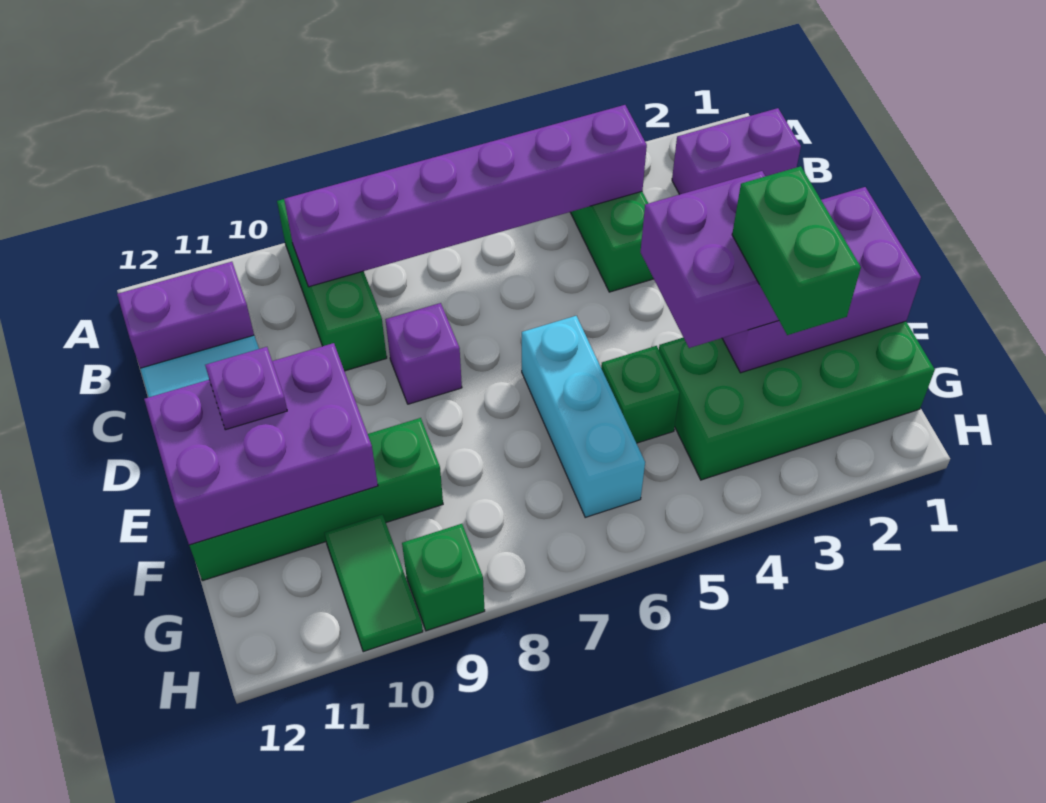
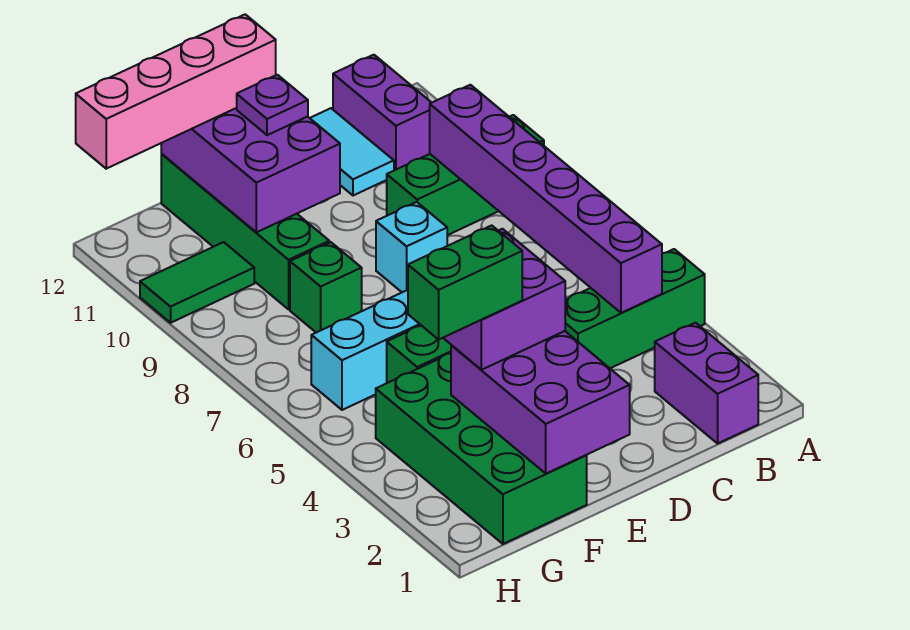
purple 1x1 brick [385,303,462,404] -> cyan 1x1 brick [376,202,447,292]
none -> pink 1x4 brick [76,14,276,169]
green 1x1 brick [402,524,485,631] -> green 1x1 brick moved to [290,242,362,333]

